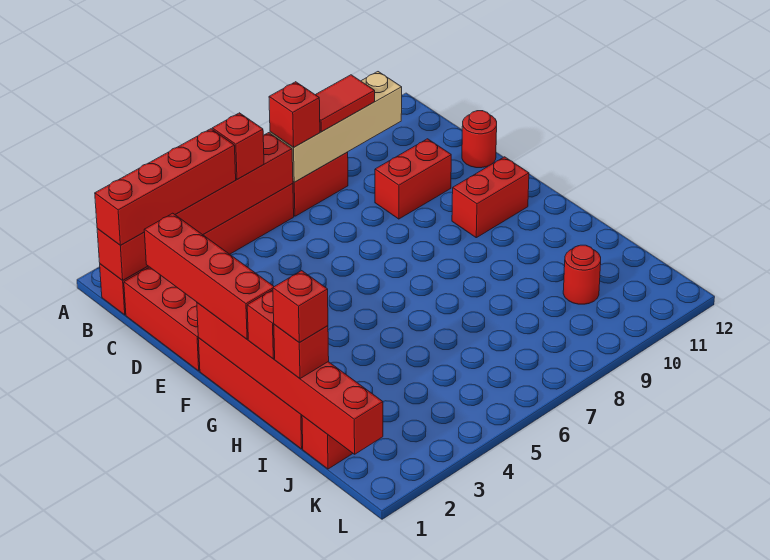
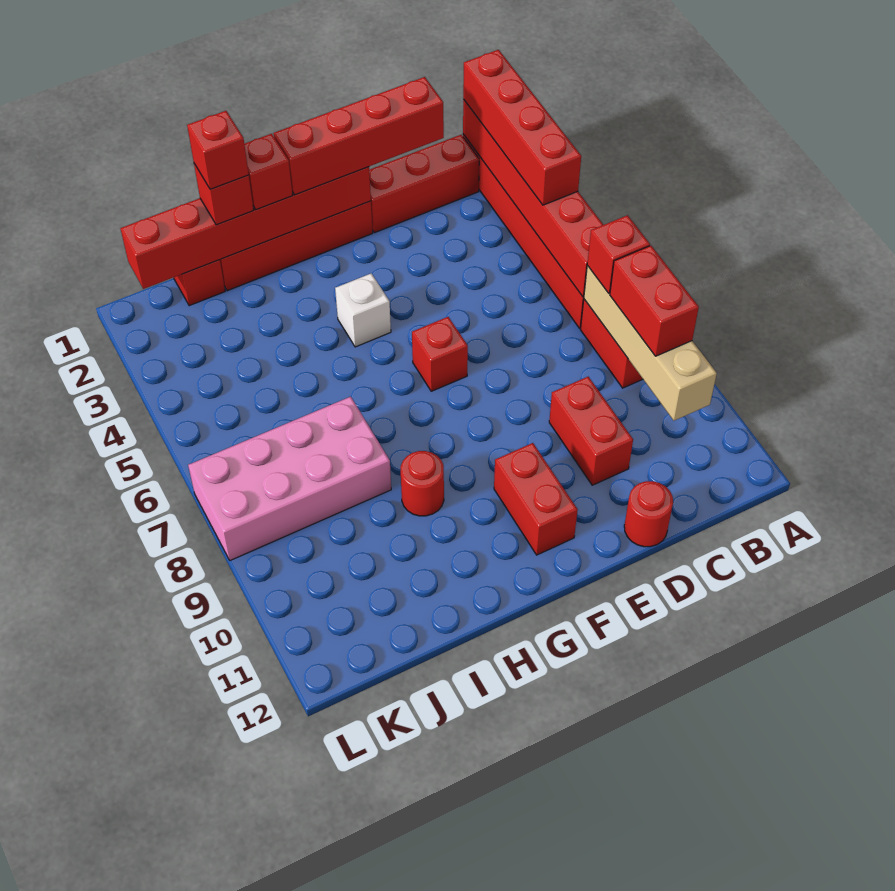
red 1x1 brick [212,113,264,179] -> red 1x1 brick moved to [412,317,468,391]
red 1x2 tile [316,75,375,132] -> red 1x2 brick [610,246,699,356]
none -> white 1x1 brick [335,273,391,347]
none -> pink 2x4 brick [188,396,391,560]
red 1x1 round brick [563,245,601,304] -> red 1x1 round brick moved to [401,451,444,516]

